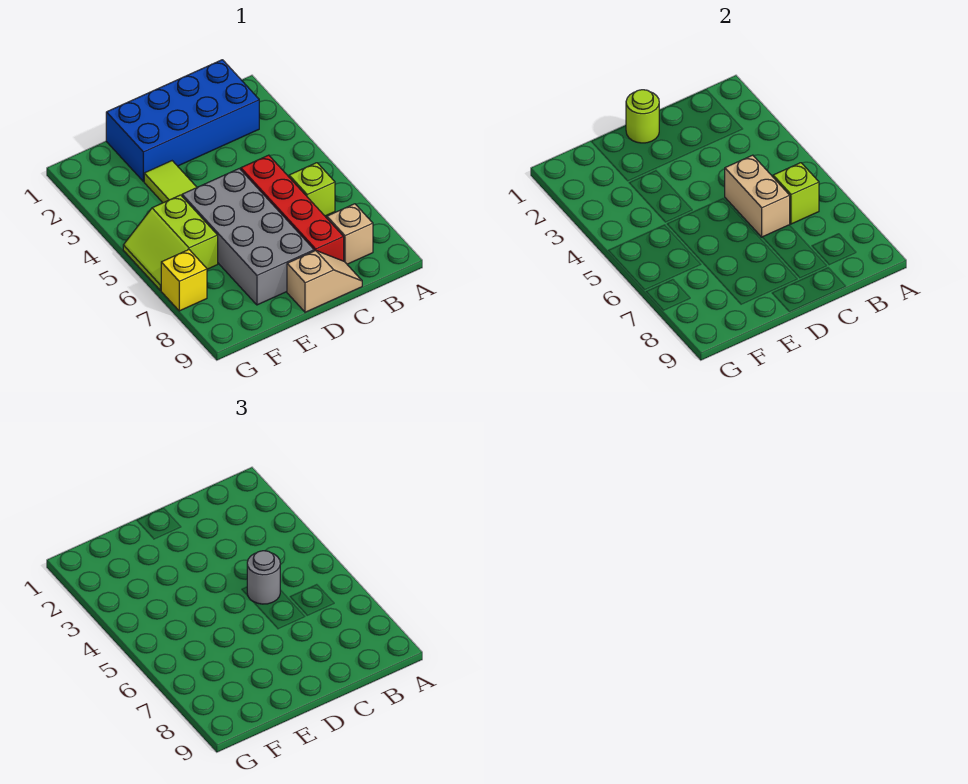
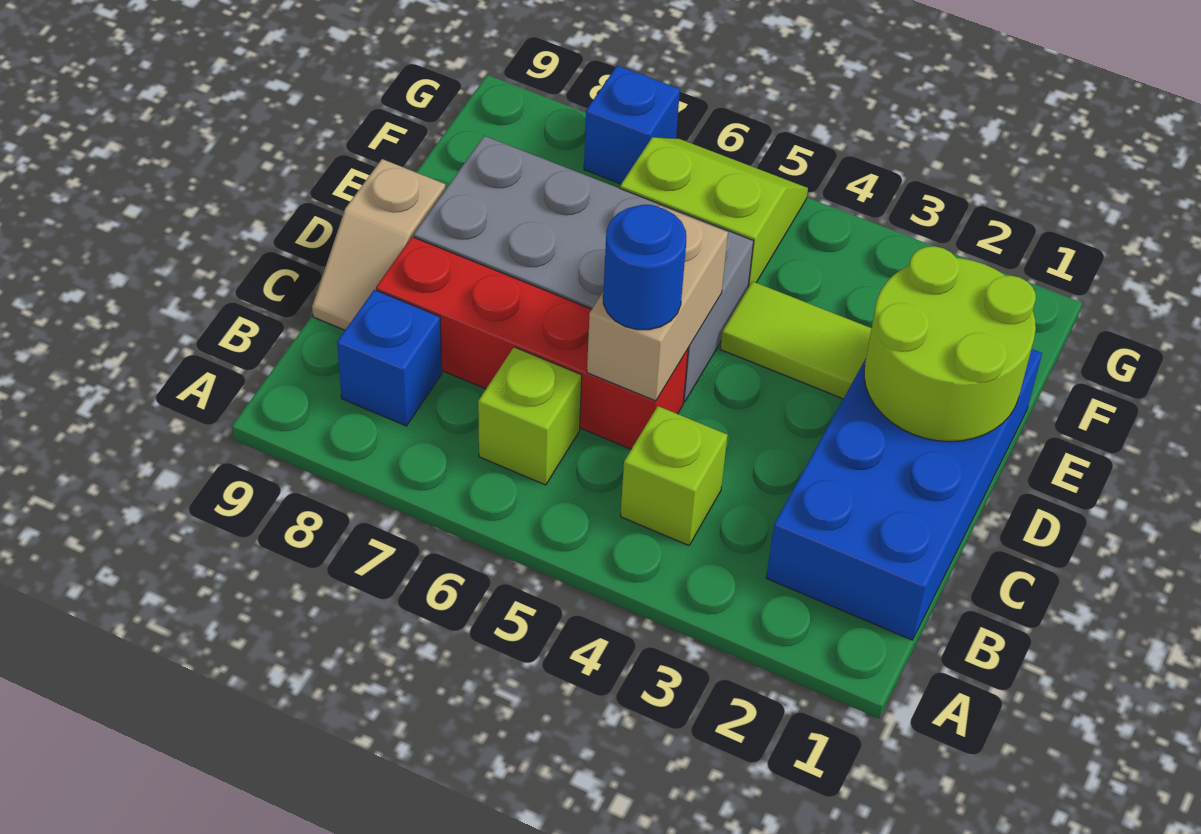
lime 1x1 brick [773,163,819,224] -> lime 1x1 brick moved to [620,406,728,546]
tan 1x1 brick [327,204,373,264] -> blue 1x1 brick [337,290,442,426]
tan 1x2 brick [725,155,790,237] -> tan 1x2 brick turned to [587,205,728,401]
grey 1x1 round brick [247,551,280,604] -> blue 1x1 round brick [603,205,686,330]
lime 1x1 round brick [626,90,659,143] -> lime 2x2 round brick [864,246,1036,442]
yellow 1x1 brick [161,250,207,311] -> blue 1x1 brick [584,65,680,184]

